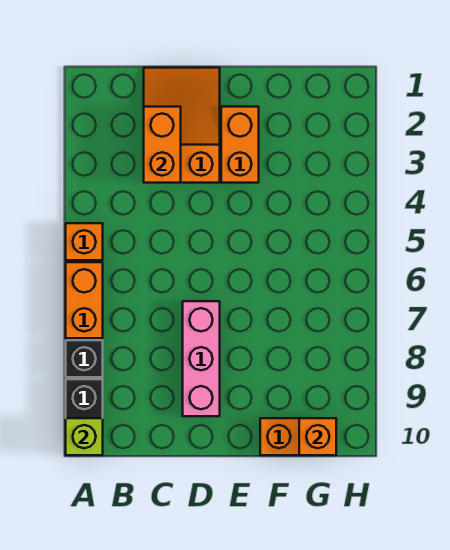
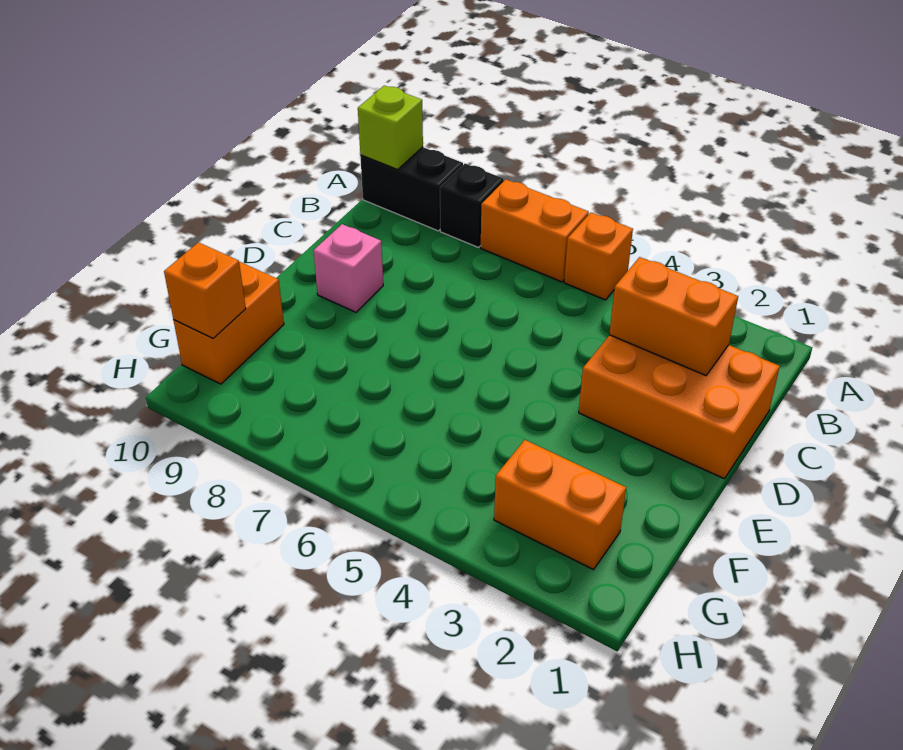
orange 2x3 slope [144,68,220,183] -> orange 2x3 brick [579,335,780,479]
pink 1x3 brick [183,301,220,416] -> pink 1x1 brick [313,224,383,312]
orange 1x2 brick [221,107,259,183] -> orange 1x2 brick moved to [494,440,626,570]

